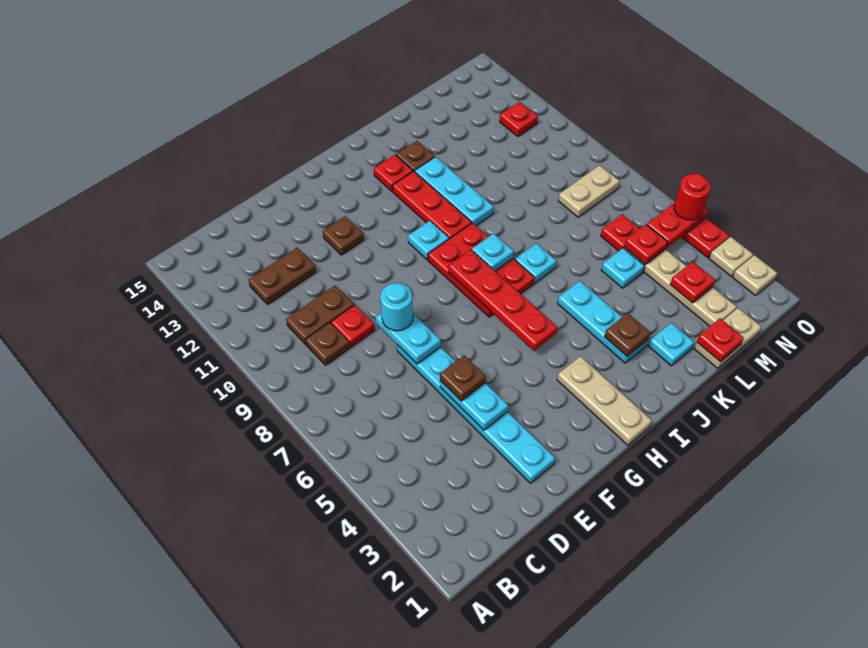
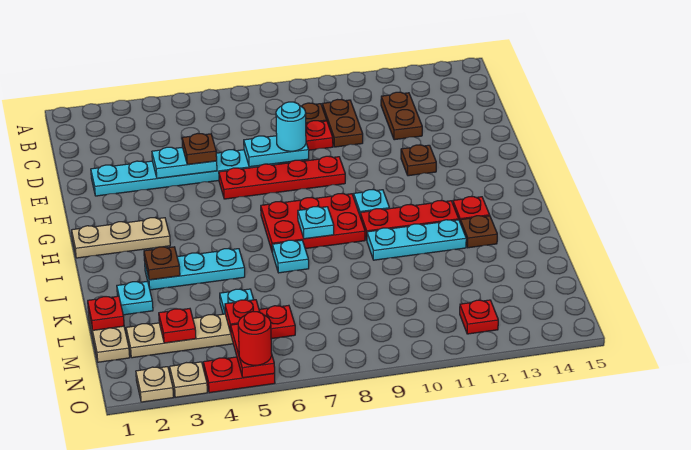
red 1x4 plate [448,250,557,351] -> red 1x4 plate moved to [219,156,345,199]
tan 1x2 plate [558,165,620,217] -> none

